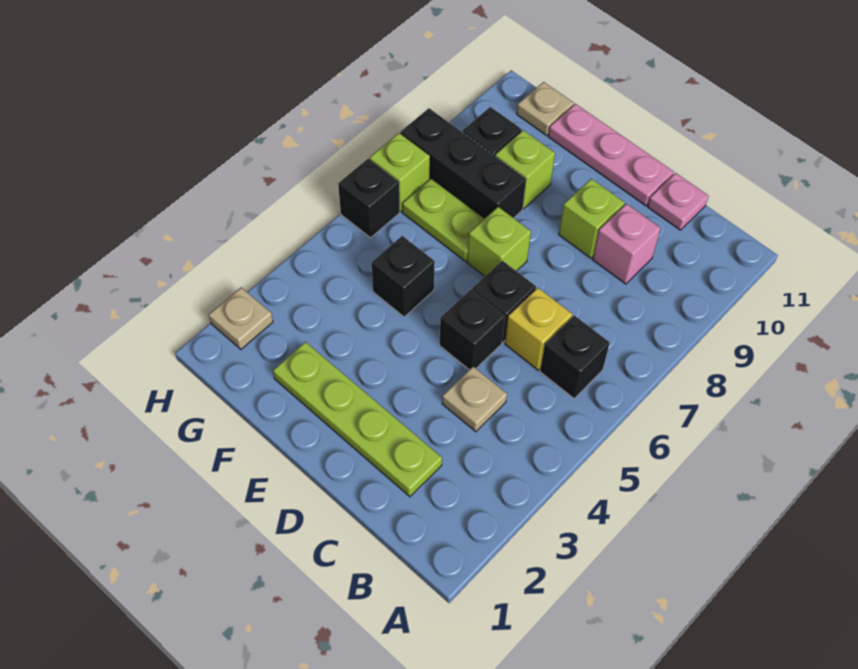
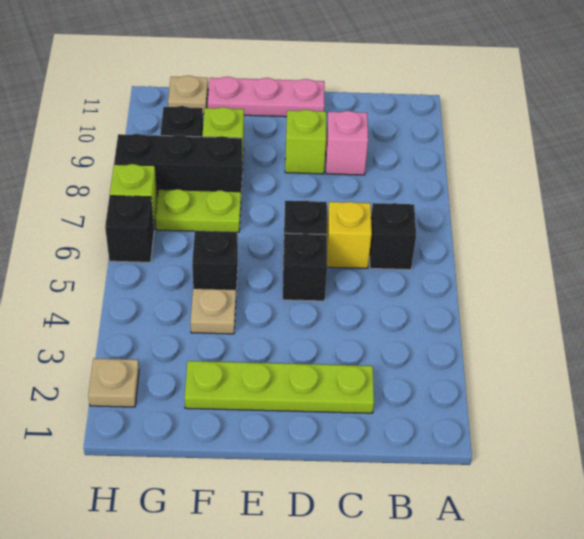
tan 1x1 plate [442,367,507,432] -> tan 1x1 plate moved to [191,288,236,334]
pink 1x1 plate [648,173,709,230] -> none
lime 1x1 brick [467,207,531,276] -> none

